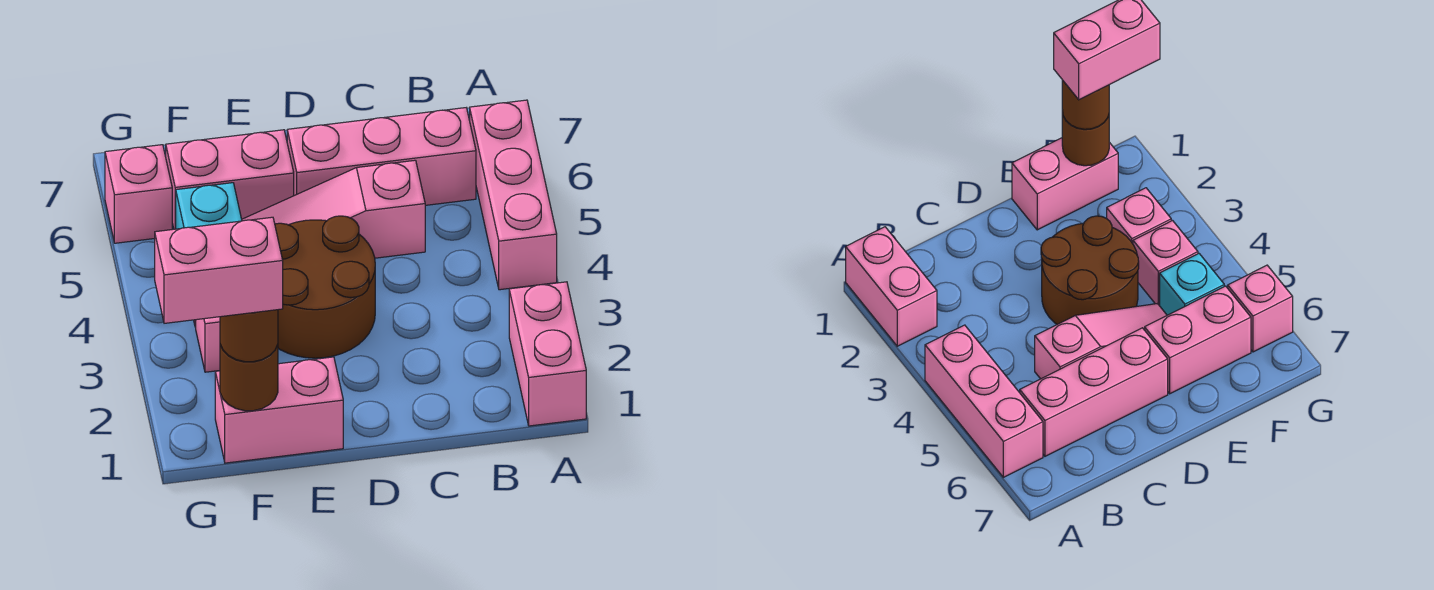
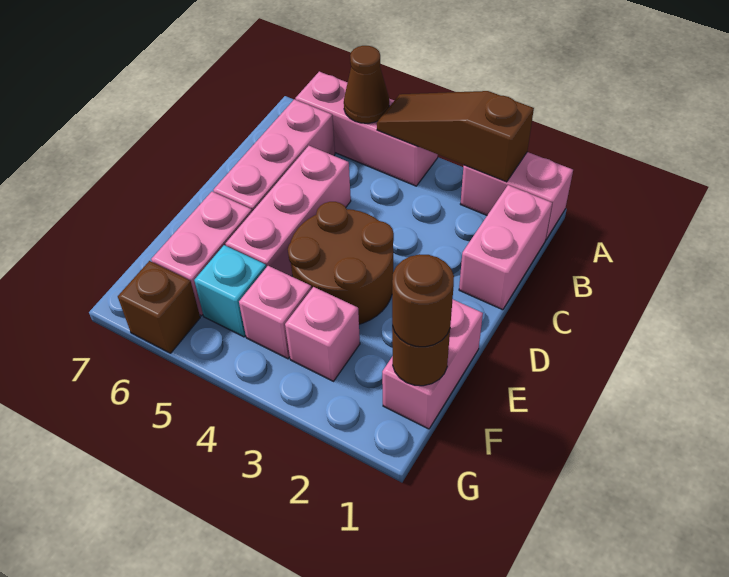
none -> brown 1x3 slope [377,91,534,182]
none -> brown 1x1 cone [344,46,389,123]
pink 1x3 slope [242,160,425,258] -> pink 1x3 brick [226,146,351,276]
pink 1x2 brick [155,217,283,323] -> pink 1x2 brick moved to [459,185,552,310]
pink 1x1 brick [105,145,172,243] -> brown 1x1 brick [118,261,200,353]

